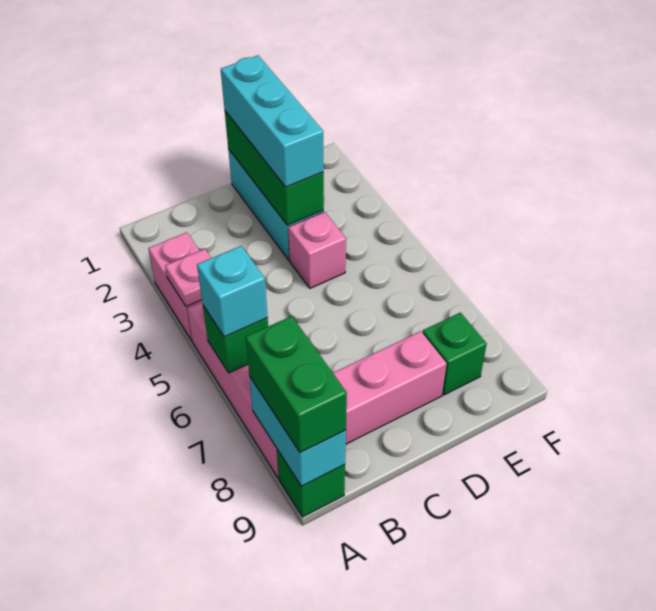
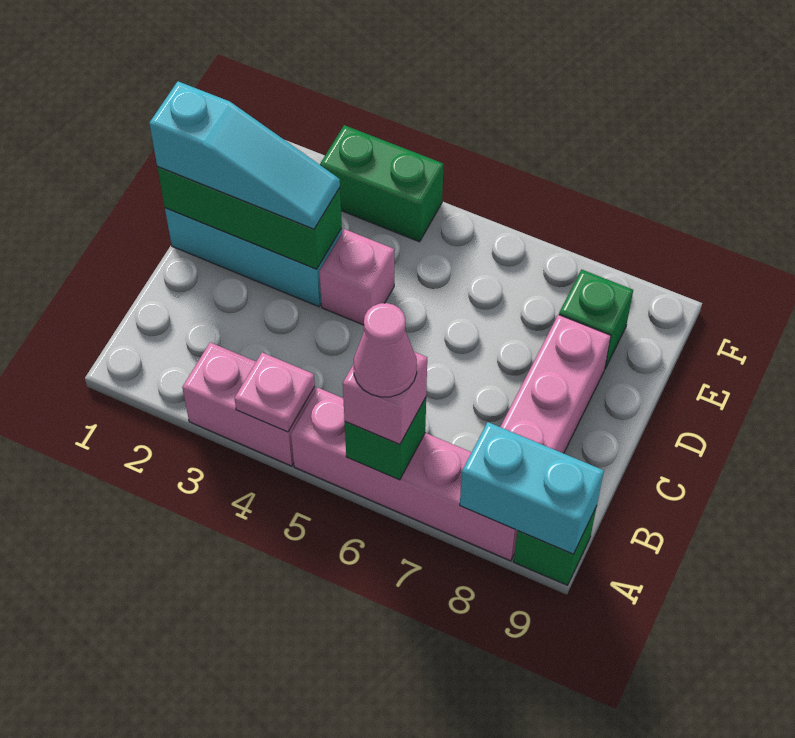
cyan 1x1 brick [197,246,268,337] -> pink 1x1 brick [343,352,427,445]
none -> pink 1x1 cone [354,303,417,397]
green 1x2 brick [246,316,347,453] -> green 1x2 brick moved to [320,125,443,242]
cyan 1x3 brick [221,56,323,187] -> cyan 1x3 slope [149,81,340,229]

